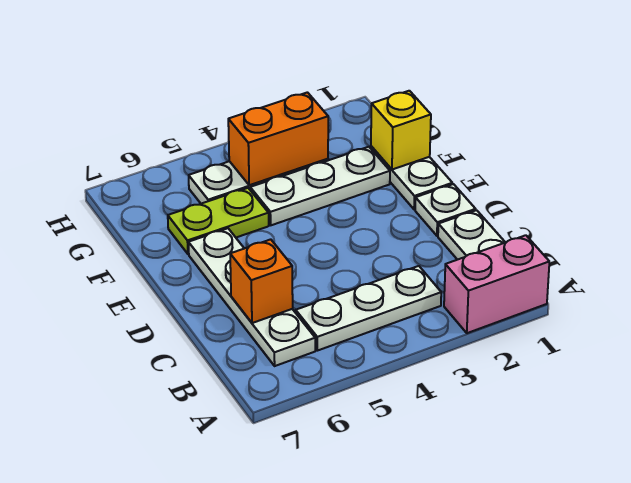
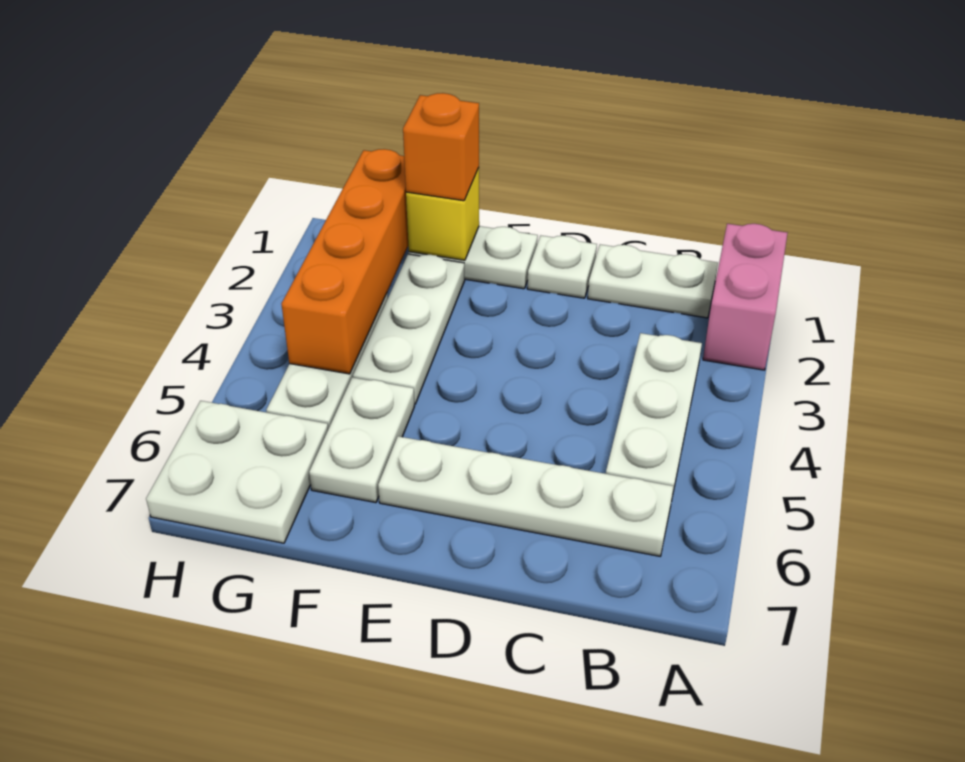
orange 1x1 brick [230,239,293,323] -> orange 1x1 brick moved to [403,93,479,201]
lime 1x2 plate [168,188,269,254] -> white 1x2 plate [309,377,415,503]
orange 1x2 brick [228,92,328,185] -> orange 1x4 brick [282,149,408,374]
none -> white 2x2 plate [146,401,328,543]

